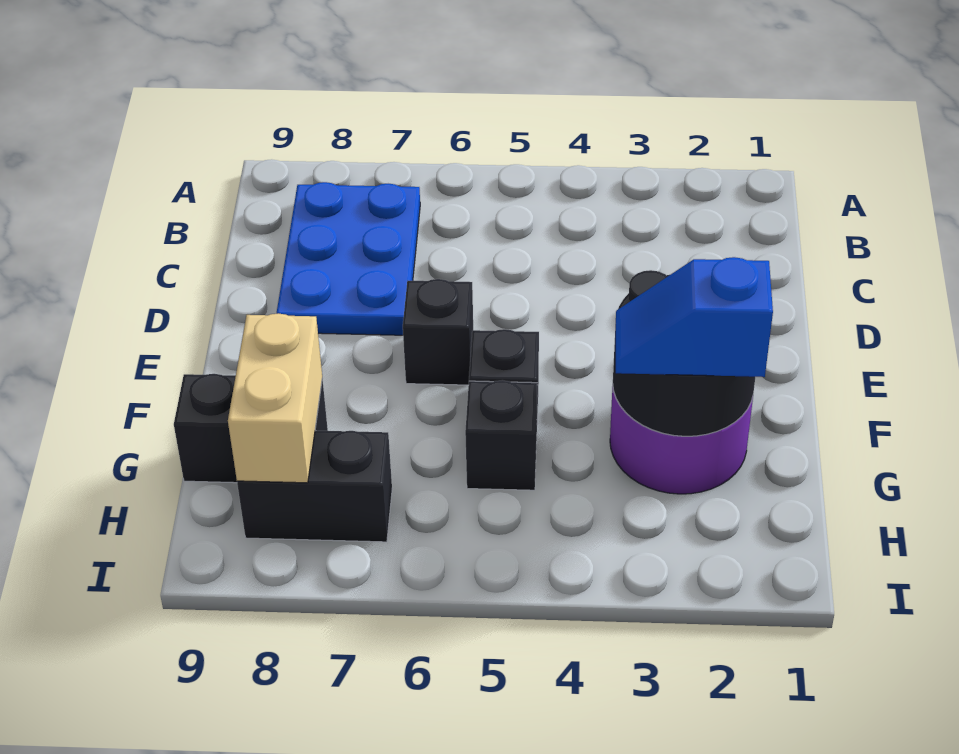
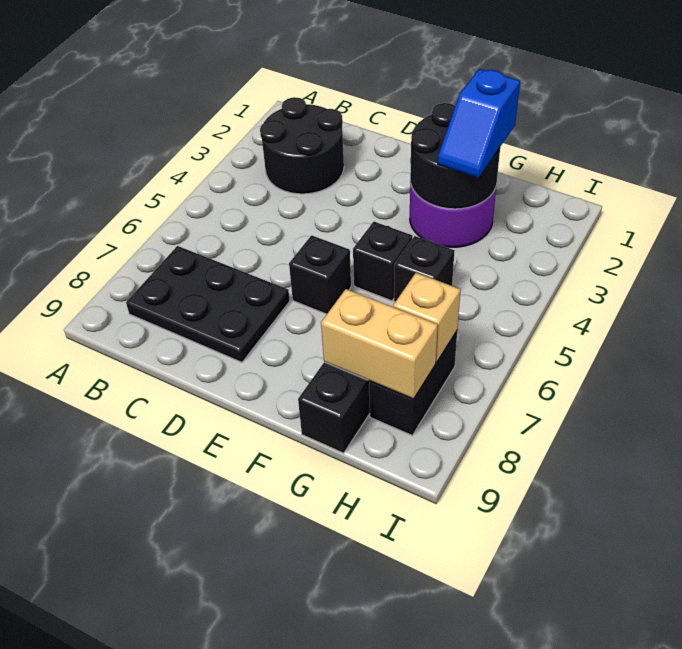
none -> black 2x2 round brick [260,97,344,194]
blue 2x3 plate [276,182,420,335] -> black 2x3 plate [126,246,290,362]
none -> tan 1x1 brick [393,273,461,362]

